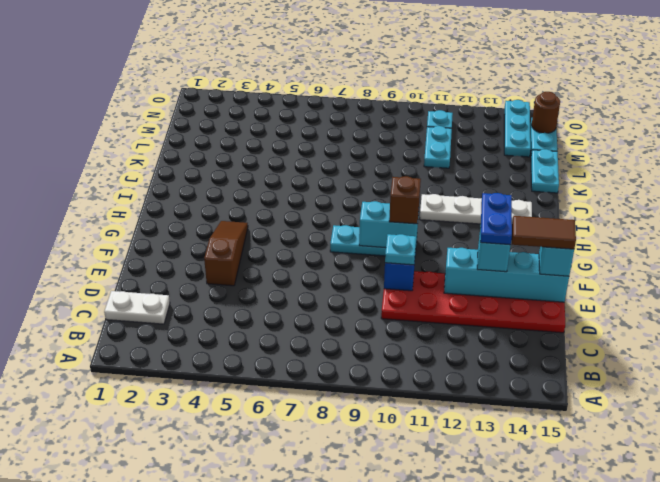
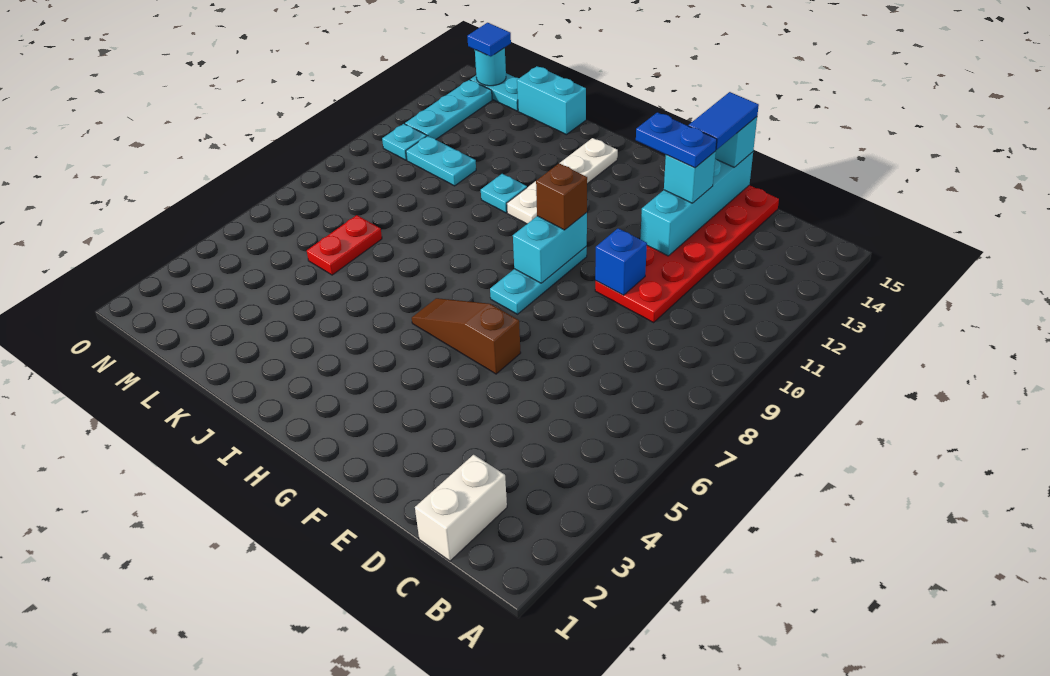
white 1x2 plate [104,291,170,324] -> white 1x2 brick [415,455,507,561]
brown 1x3 slope [204,221,248,286] -> brown 1x3 slope moved to [412,298,521,374]
cyan 1x1 plate [385,234,416,265] -> cyan 1x1 plate moved to [481,174,527,213]
brown 1x2 tile [512,216,576,249] -> blue 1x2 tile [688,92,759,150]
cyan 1x2 plate [531,149,559,193] -> cyan 1x2 brick [517,66,586,135]
none -> red 1x2 plate [307,215,382,275]
cyan 1x3 plate [504,100,531,157] -> cyan 1x3 plate turned to [405,80,492,139]
brown 1x1 round brick [532,92,560,133] -> cyan 1x1 round brick [475,48,506,86]
none -> blue 1x1 tile [467,23,511,57]

